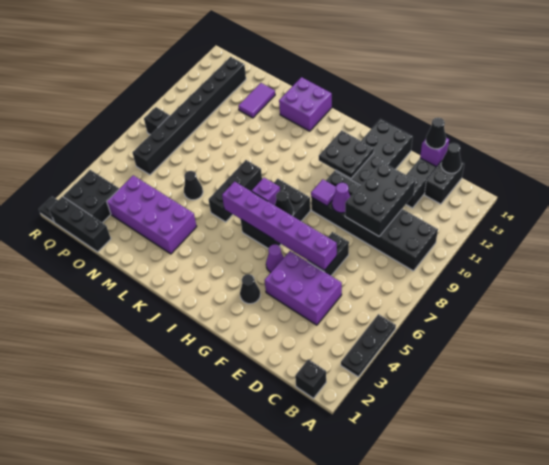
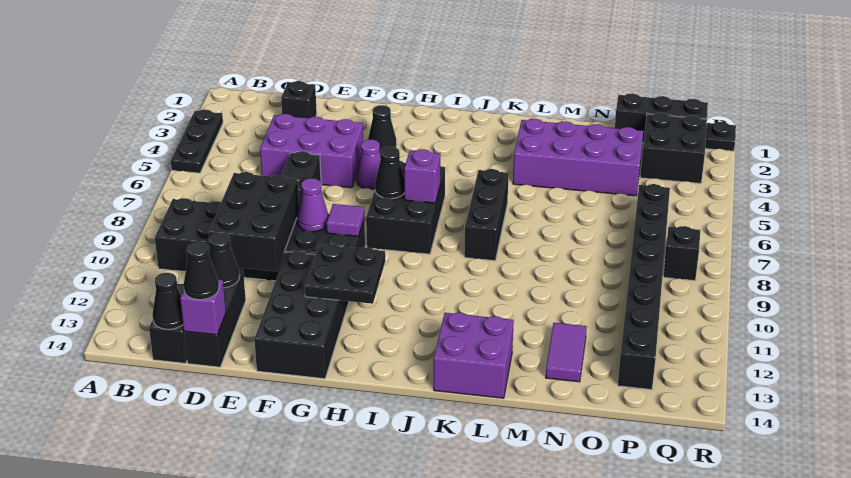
black 1x1 brick [295,359,326,398] -> black 1x1 brick moved to [281,81,317,118]
purple 1x6 brick [222,182,337,271] -> none
black 1x1 cone [184,171,203,200] -> black 1x1 cone moved to [209,233,240,288]

